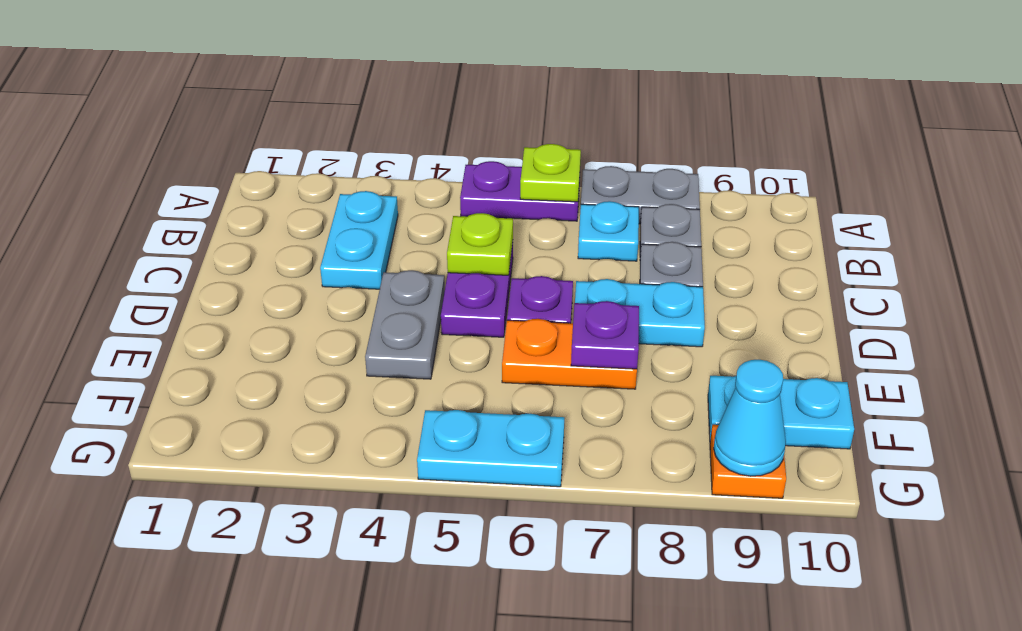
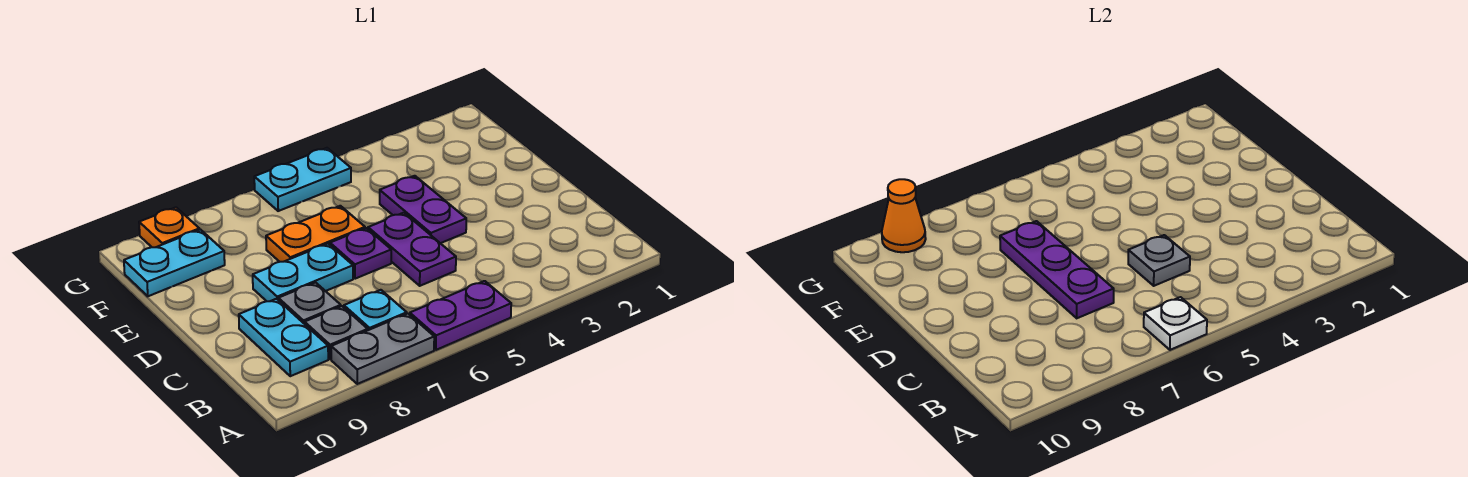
lime 1x1 plate [520,144,581,202] -> white 1x1 plate [1144,297,1207,350]
cyan 1x2 plate [320,191,398,289] -> cyan 1x2 plate moved to [239,299,328,376]
lime 1x1 plate [447,213,513,275] -> grey 1x1 plate [1128,235,1190,286]
grey 1x2 plate [365,270,445,379] -> purple 1x2 plate [380,176,466,243]
purple 1x1 plate [571,301,639,369] -> purple 1x3 plate [1000,221,1114,318]
cyan 1x1 cone [714,360,786,476] -> orange 1x1 cone [882,179,926,252]

